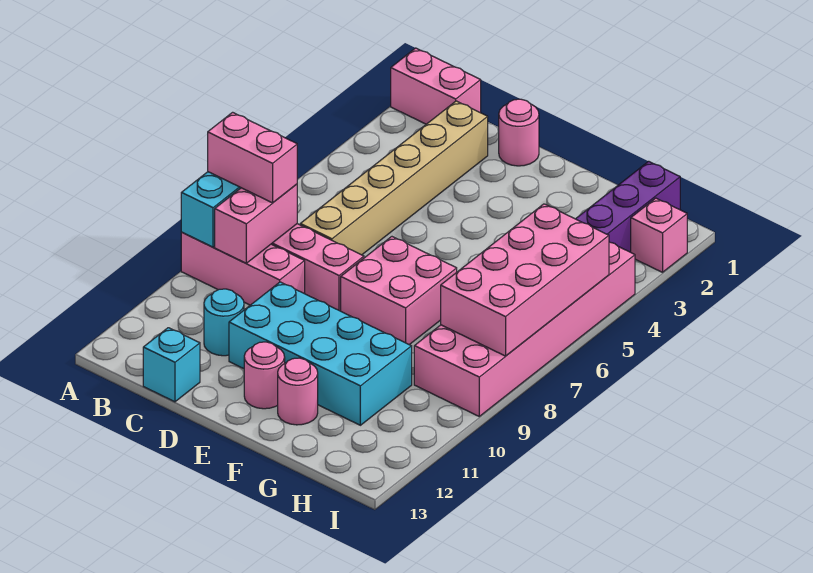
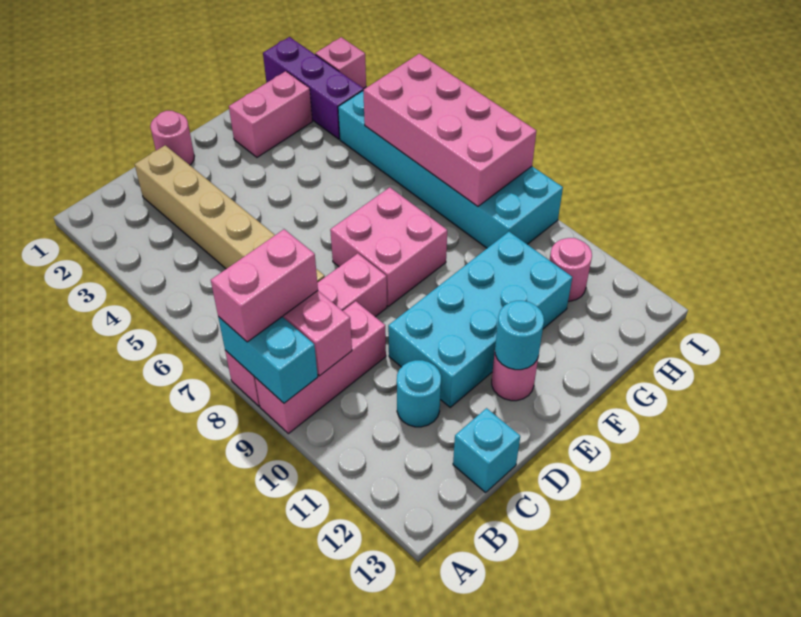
pink 1x2 brick [391,48,481,124] -> pink 1x2 brick moved to [229,71,312,157]
none -> cyan 1x1 round brick [495,301,544,370]
pink 1x1 round brick [278,358,318,425] -> pink 1x1 round brick moved to [550,238,592,301]
pink 2x6 brick [414,242,635,416] -> cyan 2x6 brick [338,91,563,248]

